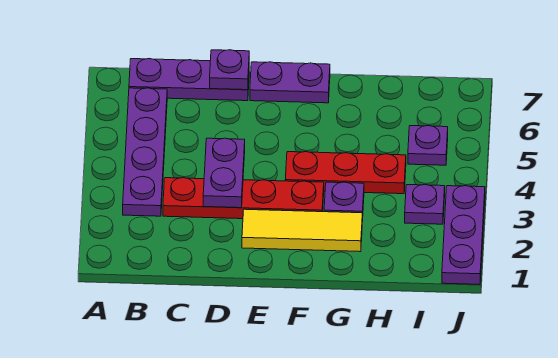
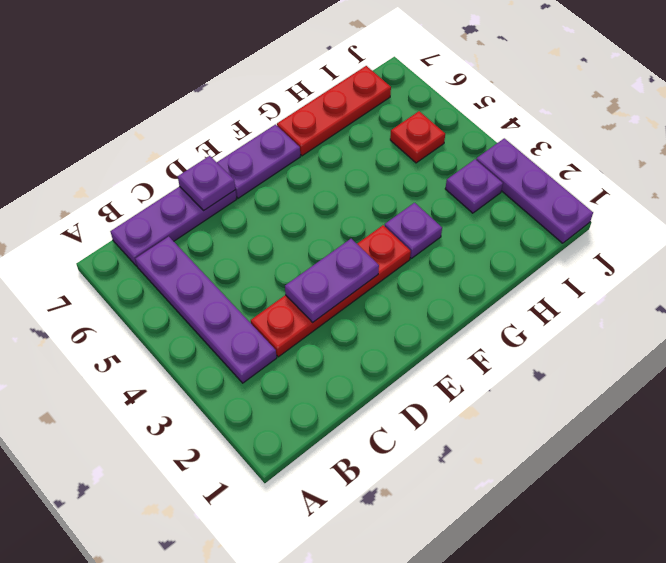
purple 1x2 plate [203,138,245,208] -> purple 1x2 plate turned to [285,239,379,323]
yellow 1x3 tile [242,209,362,252] -> none
red 1x3 plate [285,152,406,194] -> red 1x3 plate moved to [277,66,391,156]
purple 1x1 plate [408,126,448,165] -> red 1x1 plate [390,111,445,163]

